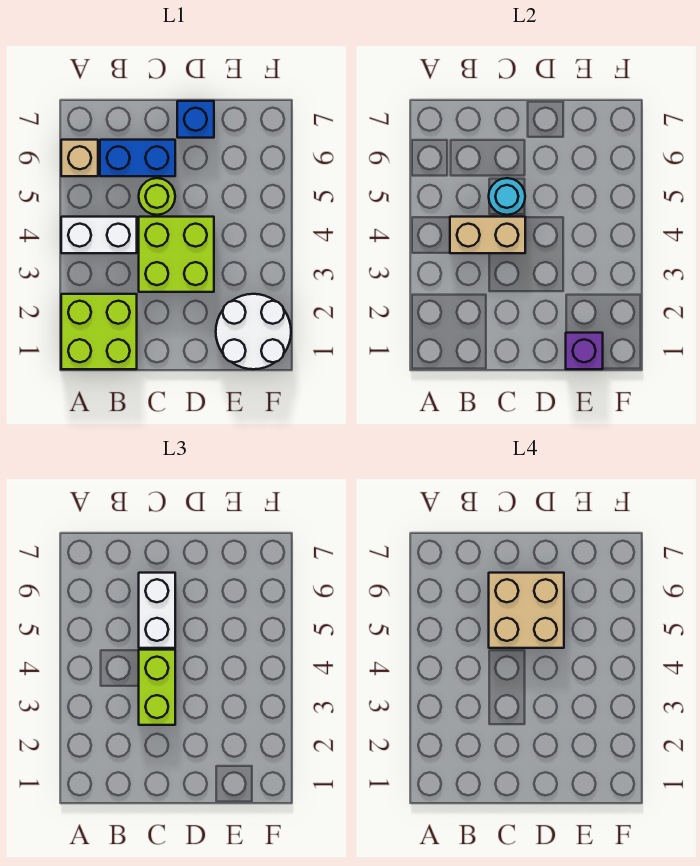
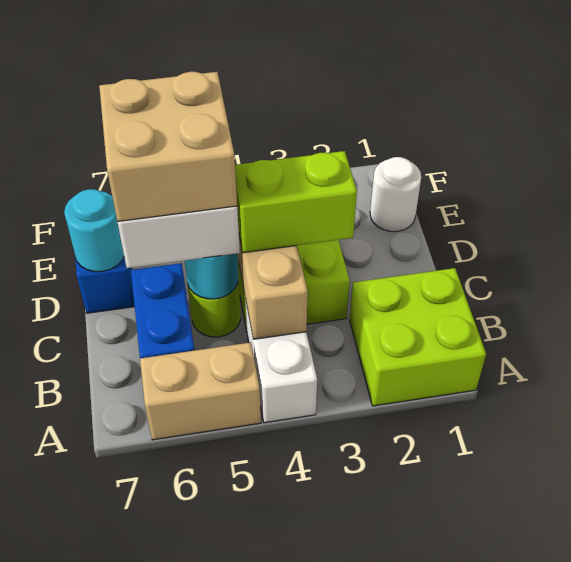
tan 1x1 brick [61,140,98,176] -> tan 1x2 brick [140,342,261,440]
none -> cyan 1x1 round brick [64,189,124,272]
white 2x2 round brick [216,294,291,369] -> white 1x1 round brick [370,157,421,232]
purple 1x1 brick [566,333,603,369] -> none

